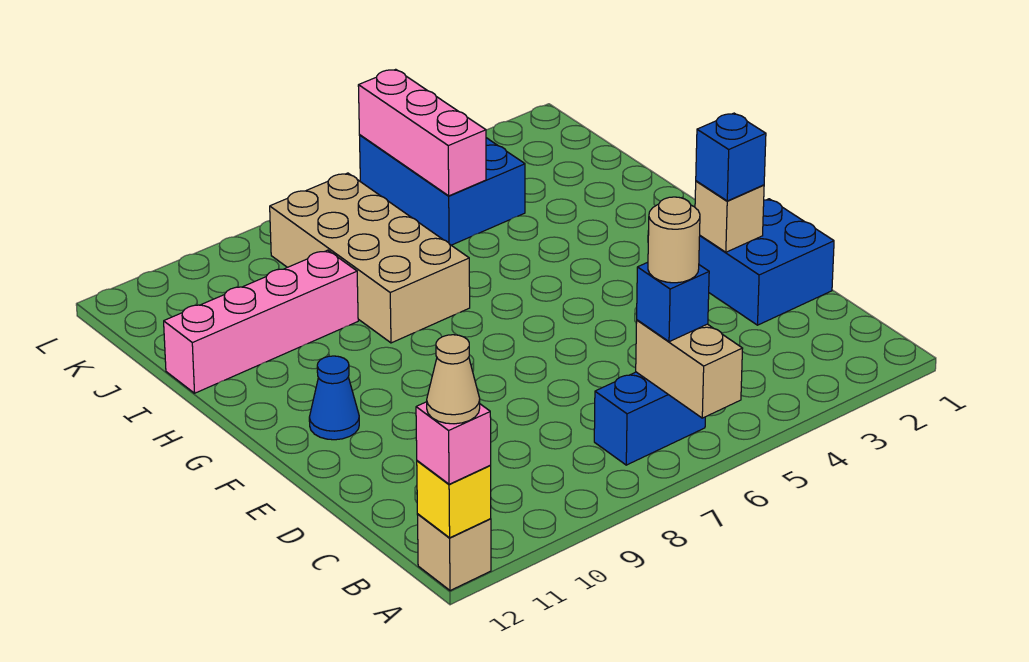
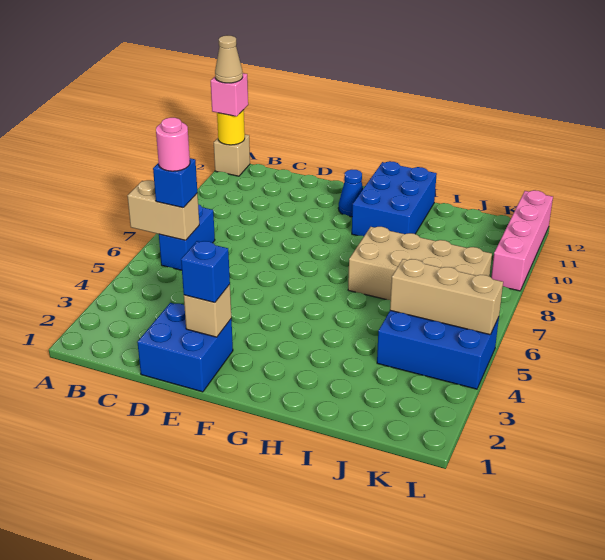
yellow 1x1 brick [417,461,491,538] -> yellow 1x1 round brick [217,110,245,145]
tan 1x1 round brick [648,197,700,283] -> pink 1x1 round brick [156,118,190,171]
none -> blue 2x3 brick [352,161,437,236]
pink 1x4 brick [164,250,358,393] -> pink 1x4 brick moved to [491,190,553,291]
pink 1x3 brick [358,69,486,196] -> tan 1x3 brick [390,259,503,335]

